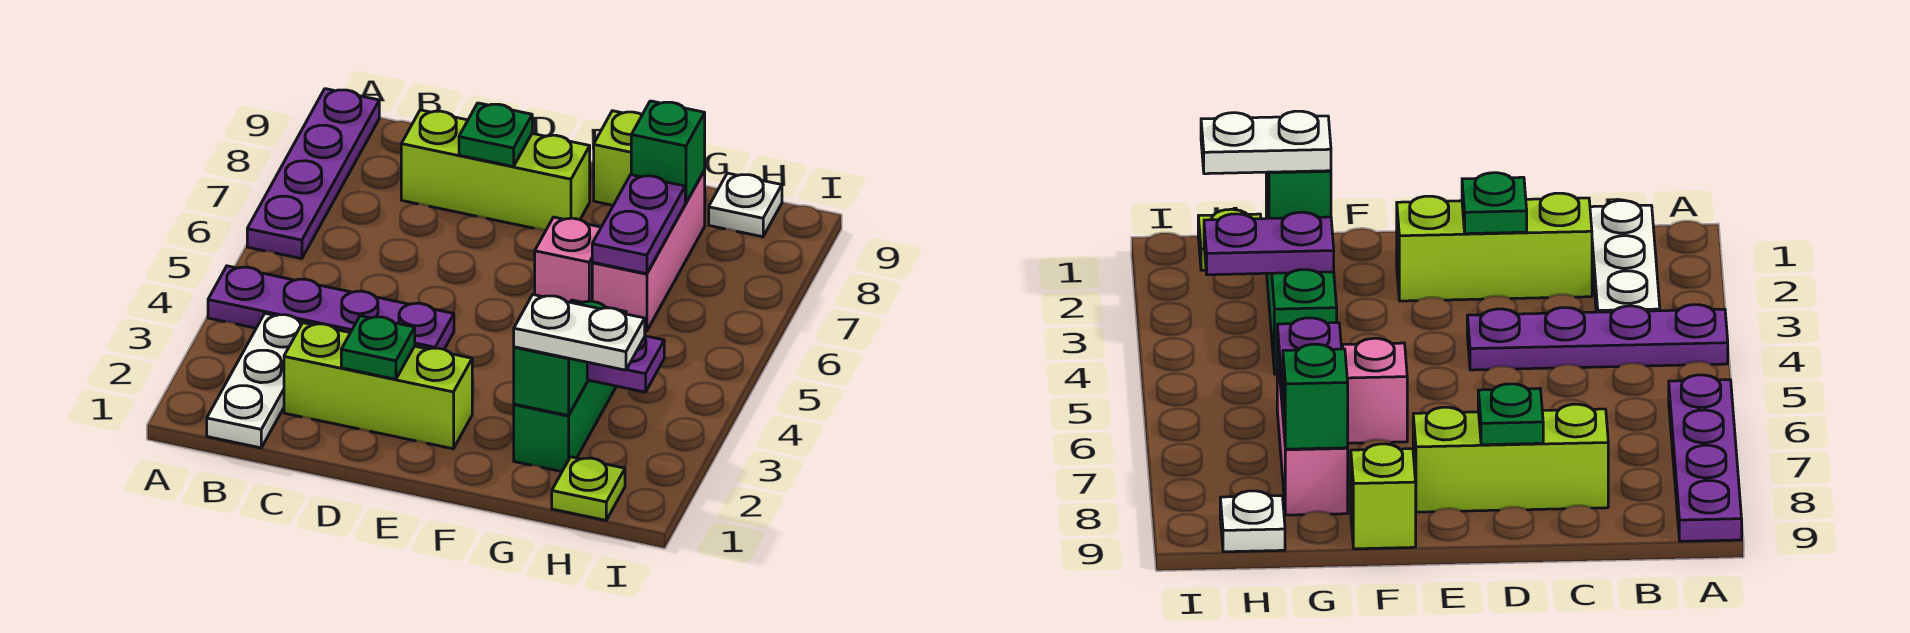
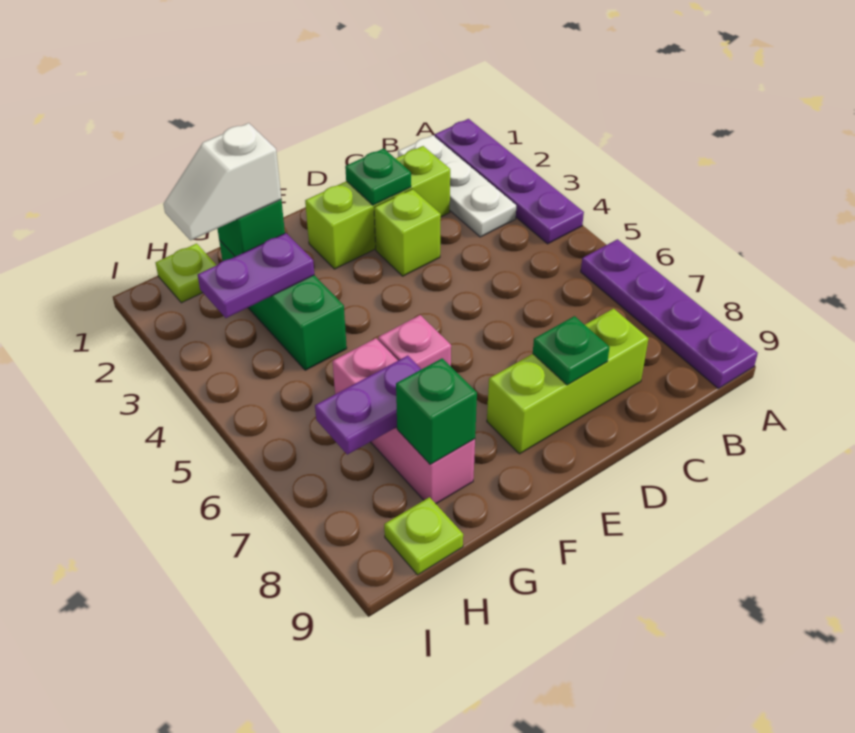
purple 1x4 plate [208,266,454,349] -> purple 1x4 plate turned to [435,119,584,244]
lime 1x1 brick [594,111,642,205] -> lime 1x1 brick moved to [374,189,441,276]
white 1x2 plate [514,295,645,370] -> white 1x2 slope [163,123,281,240]
purple 1x2 plate [592,175,685,274] -> purple 1x2 plate turned to [315,356,421,454]
white 1x1 plate [709,173,782,237] -> lime 1x1 plate [384,497,463,575]

